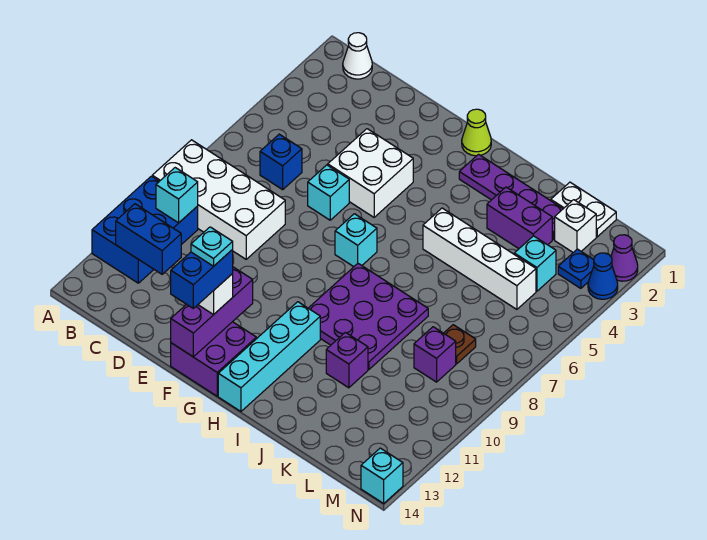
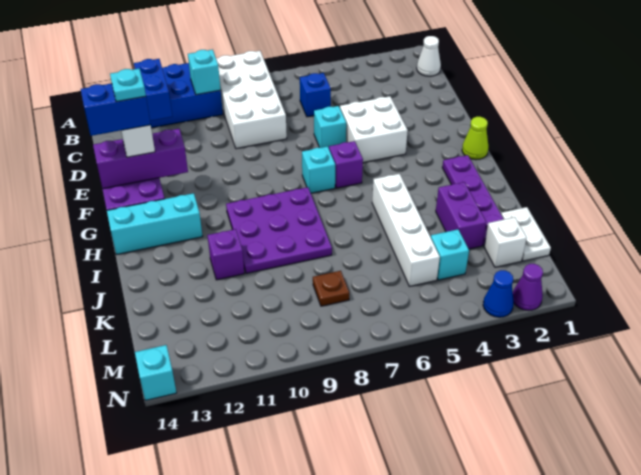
cyan 1x4 brick [218,302,320,411] -> cyan 1x3 brick [107,193,203,255]
purple 1x1 brick [414,327,456,382] -> purple 1x1 brick moved to [329,141,363,188]
blue 1x1 plate [558,249,594,288] -> none

